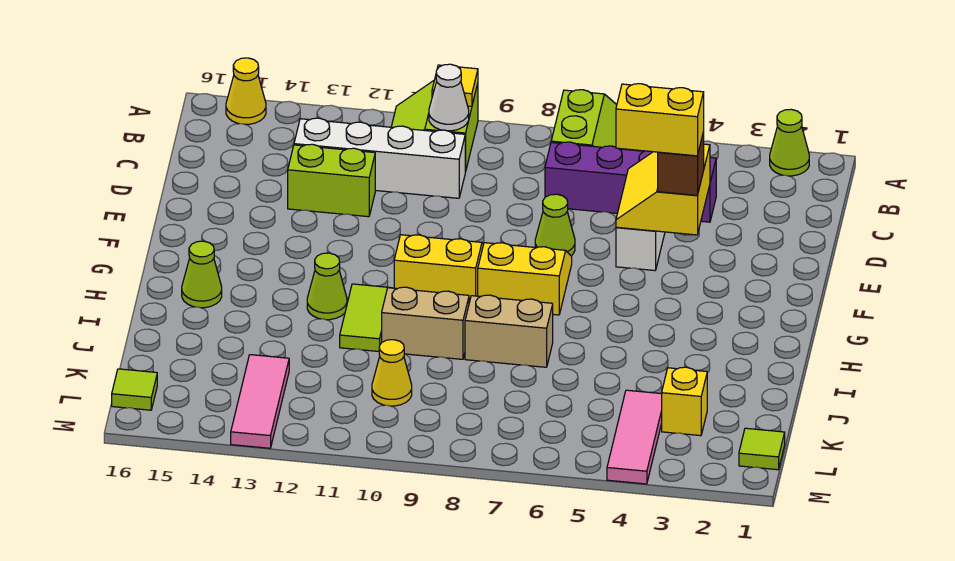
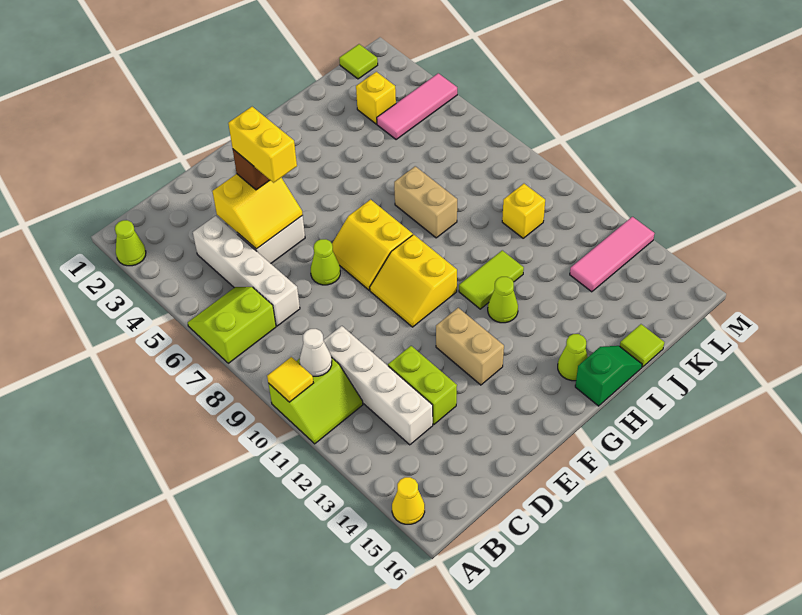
purple 1x4 brick [545,142,716,222] -> white 1x4 brick [193,216,300,326]
none -> green 1x2 slope [575,346,642,406]
tan 1x2 brick [382,287,469,359] -> tan 1x2 brick moved to [436,308,504,385]
yellow 1x1 cone [372,340,412,406] -> yellow 1x1 brick [502,184,545,238]
lime 1x1 tile [112,369,157,410] -> lime 1x1 tile moved to [620,324,664,367]

